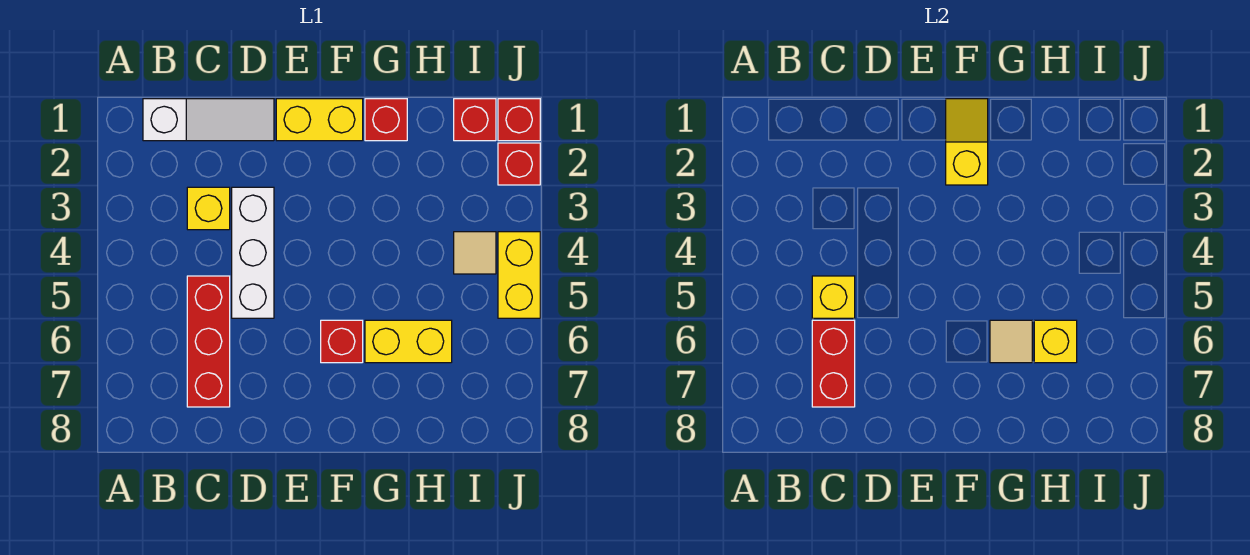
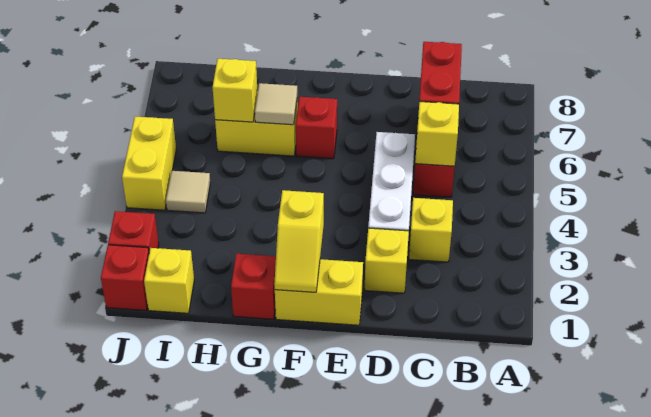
white 1x3 slope [143,99,274,141] -> none
none -> yellow 1x1 brick [365,228,409,293]
red 1x1 brick [454,99,496,141] -> yellow 1x1 brick [144,248,194,313]

